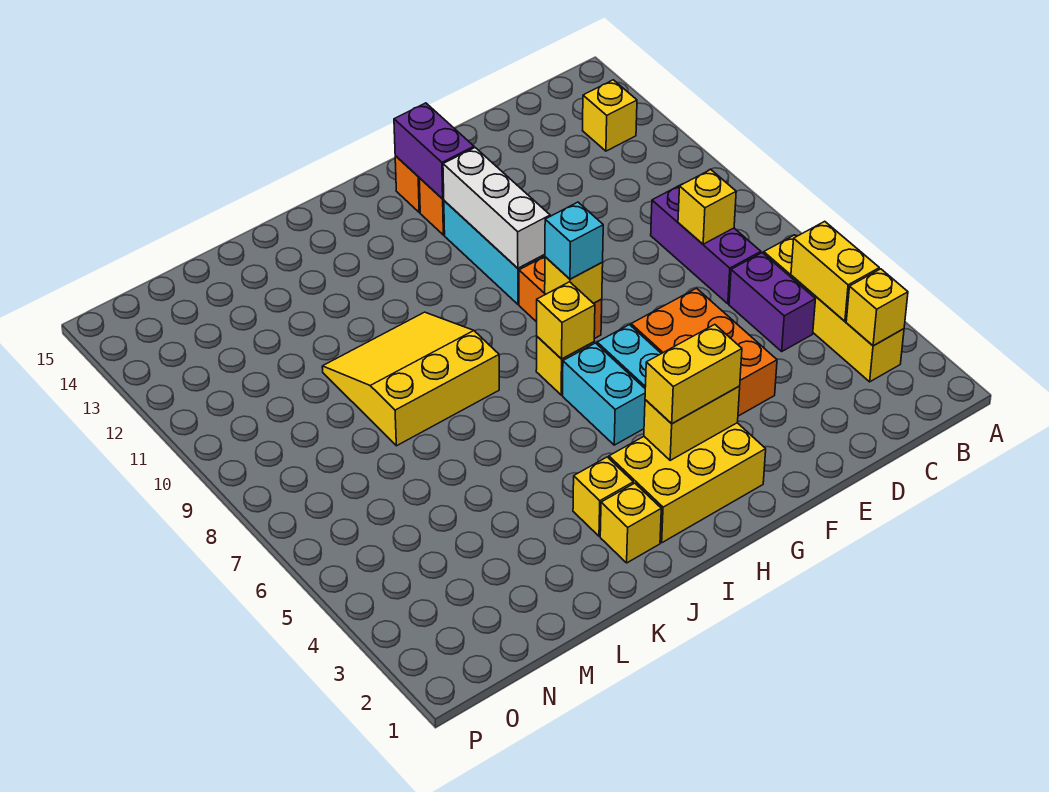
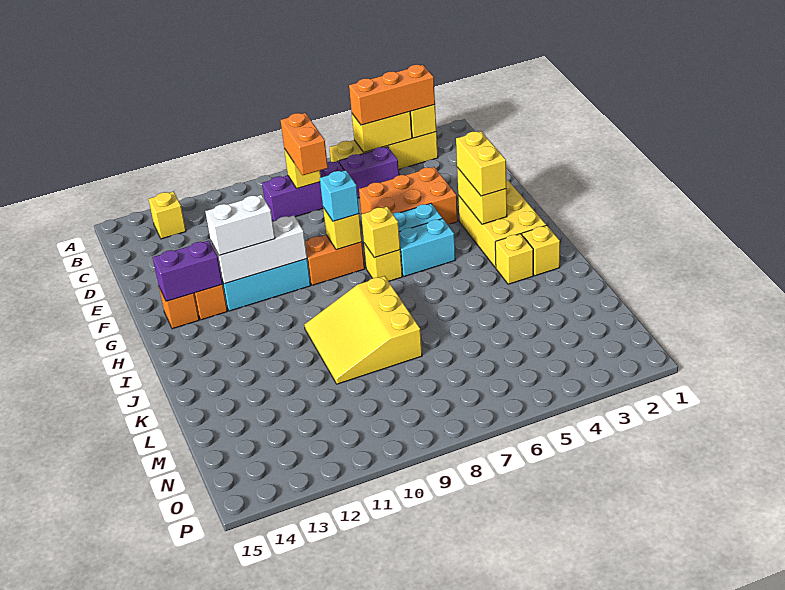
none -> orange 1x3 brick [349,65,435,125]
none -> orange 1x2 brick [280,113,328,175]
none -> white 1x2 brick [205,195,275,255]

